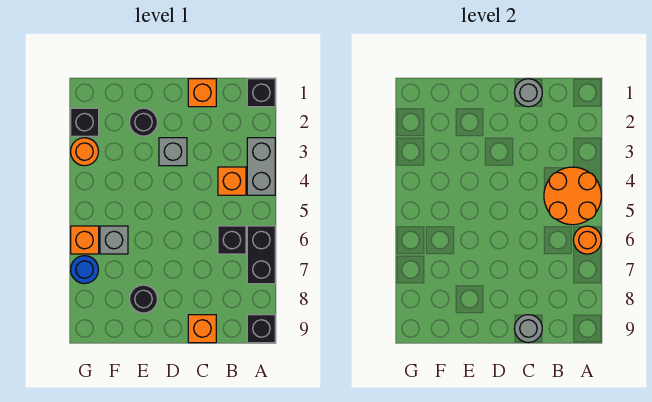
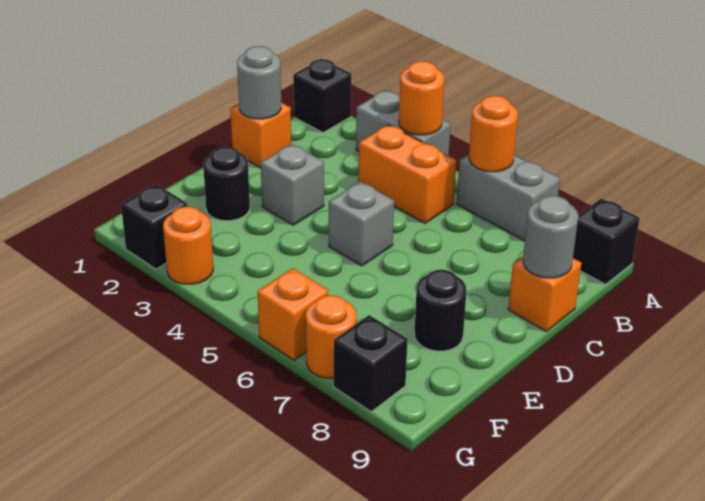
orange 2x2 round brick [544,167,601,225] -> orange 1x1 round brick [399,61,444,135]
black 1x2 brick [247,226,275,284] -> grey 1x2 brick [457,154,560,241]
orange 1x1 brick [218,167,246,195] -> orange 1x2 brick [358,125,456,223]
black 1x1 brick [218,226,246,254] -> black 1x1 brick moved to [334,315,408,411]
grey 1x1 brick [100,226,128,254] -> grey 1x1 brick moved to [329,182,394,266]
blue 1x1 round brick [71,256,99,284] -> orange 1x1 round brick [306,295,356,378]

